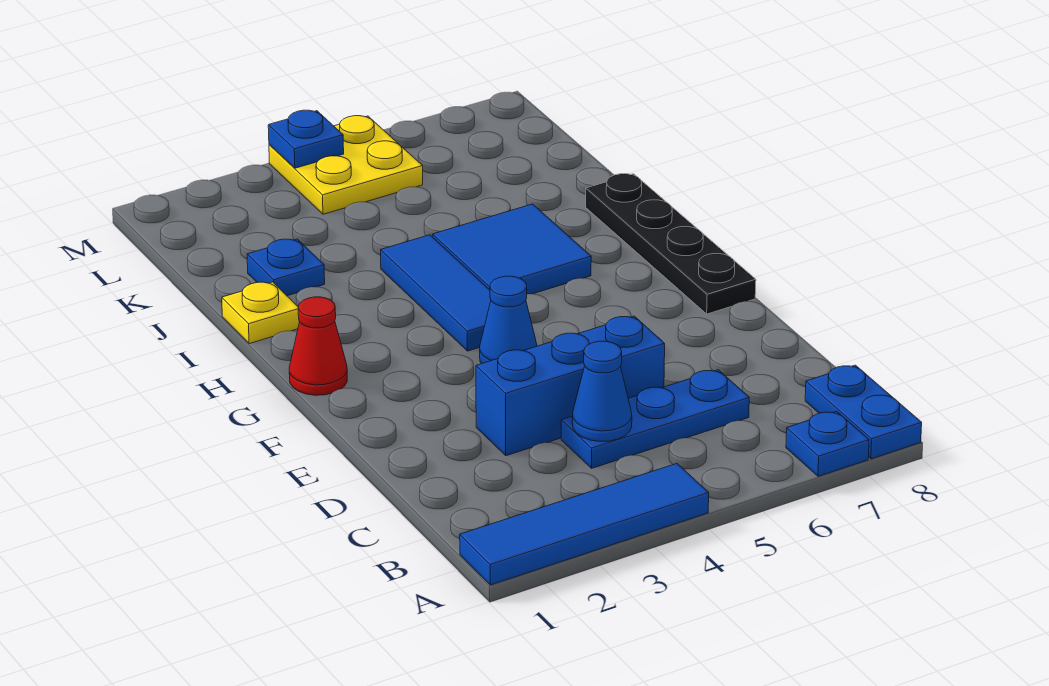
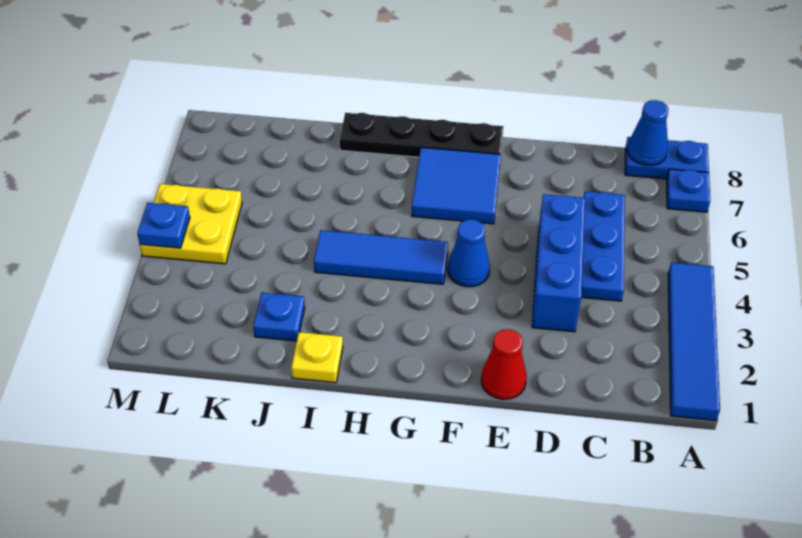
blue 1x1 cone [572,341,632,441] -> blue 1x1 cone moved to [627,100,669,165]
red 1x1 cone [289,297,347,395] -> red 1x1 cone moved to [481,329,527,399]
blue 2x2 tile [433,204,591,294] -> blue 2x2 tile moved to [412,147,501,224]

